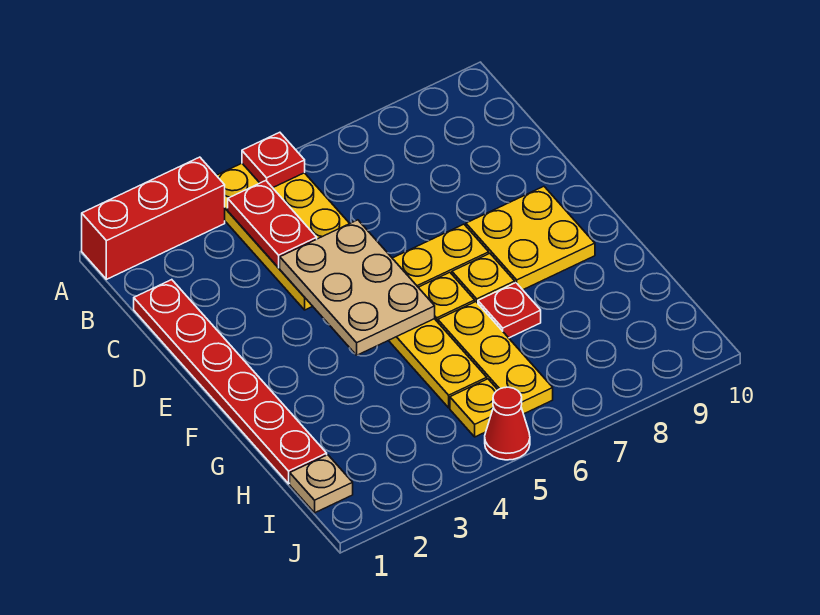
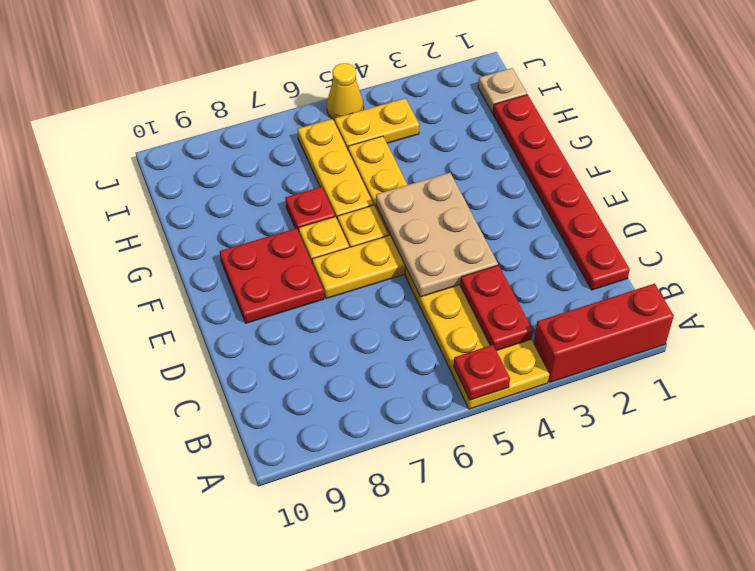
yellow 2x2 plate [466,186,595,290] -> red 2x2 plate [220,228,324,323]
yellow 1x1 plate [450,379,498,437] -> yellow 1x2 plate [335,98,419,150]
red 1x1 cone [485,387,530,460] -> yellow 1x1 cone [327,63,364,120]

